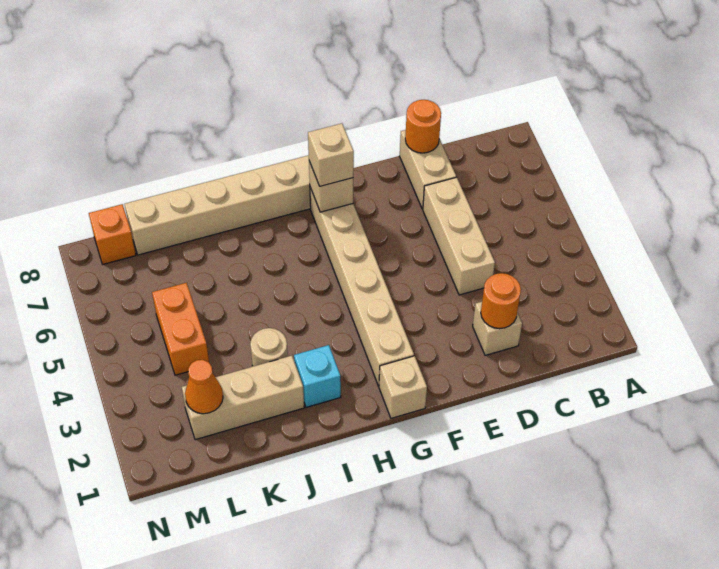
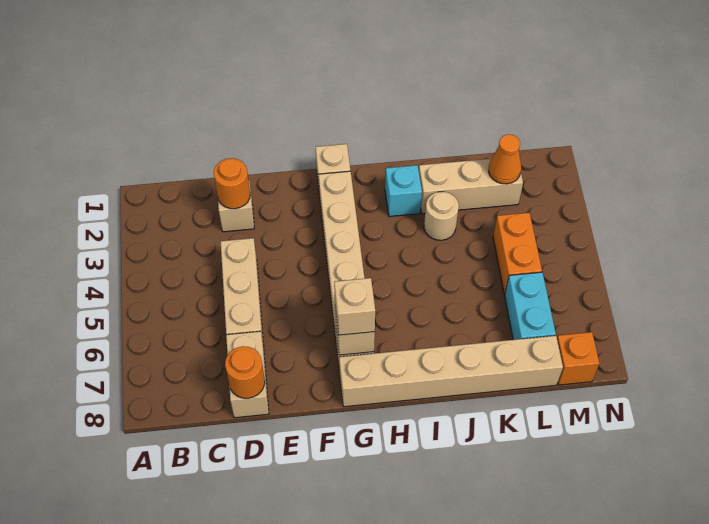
none -> cyan 1x2 brick [505,272,556,340]

